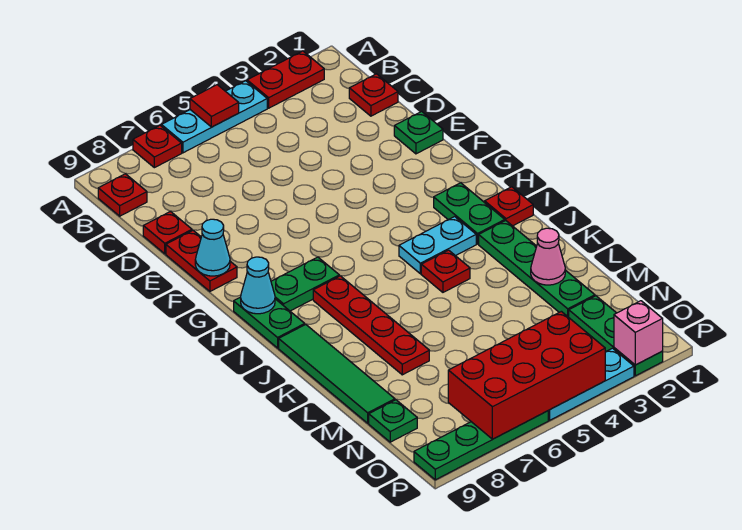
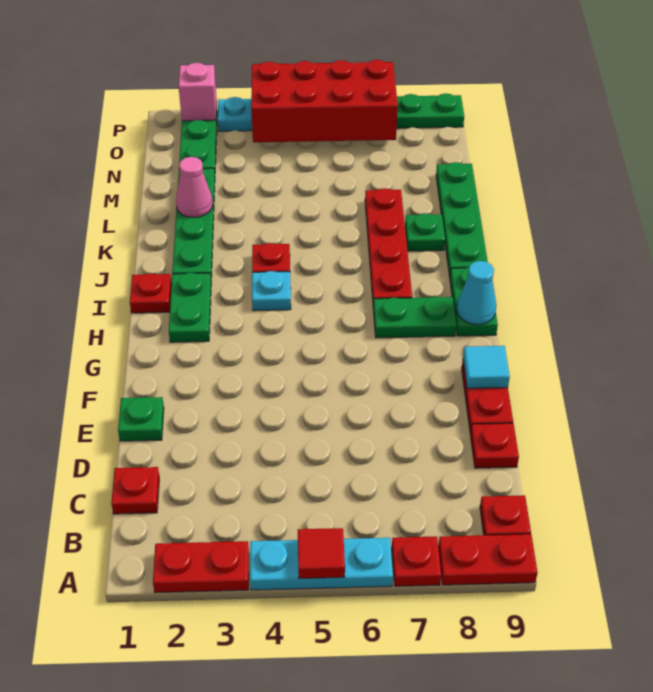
none -> red 1x2 plate [438,534,538,585]
cyan 1x1 cone [195,219,230,276] -> cyan 1x1 tile [463,346,510,388]
cyan 1x2 plate [399,217,476,274] -> cyan 1x1 plate [252,271,291,311]
green 1x4 tile [279,325,395,423] -> green 1x4 plate [436,162,488,276]
green 1x1 plate [369,400,417,442] -> green 1x1 plate moved to [405,213,445,251]

